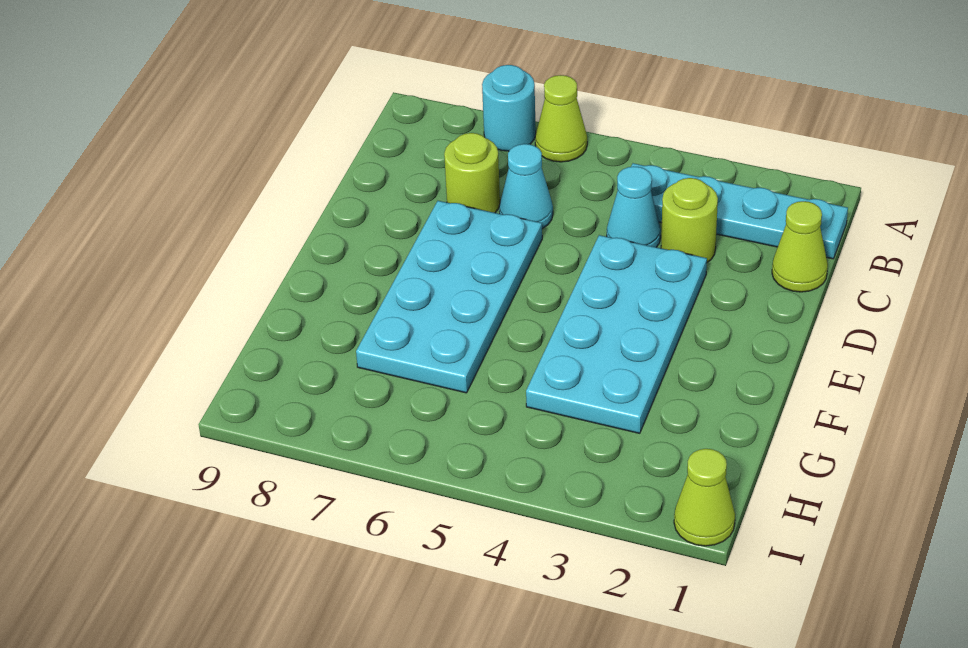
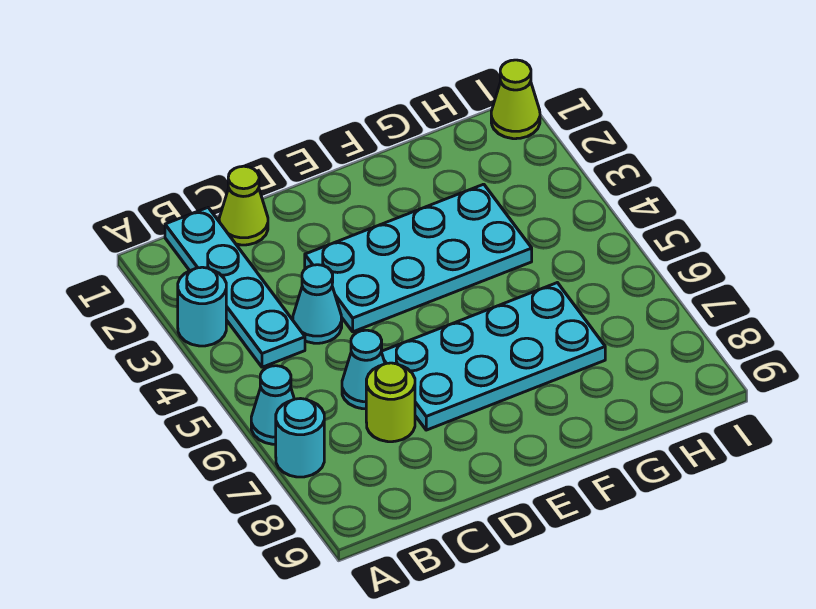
none -> cyan 1x1 round brick [178,267,226,346]
lime 1x1 cone [535,75,587,162] -> cyan 1x1 cone [251,366,294,444]
lime 1x1 round brick [661,178,718,263] -> none

